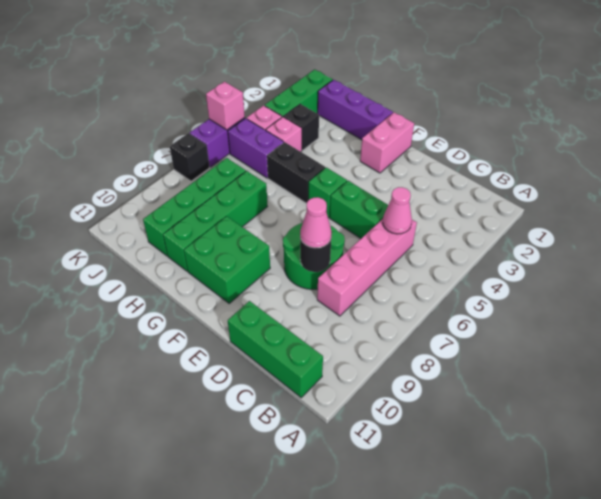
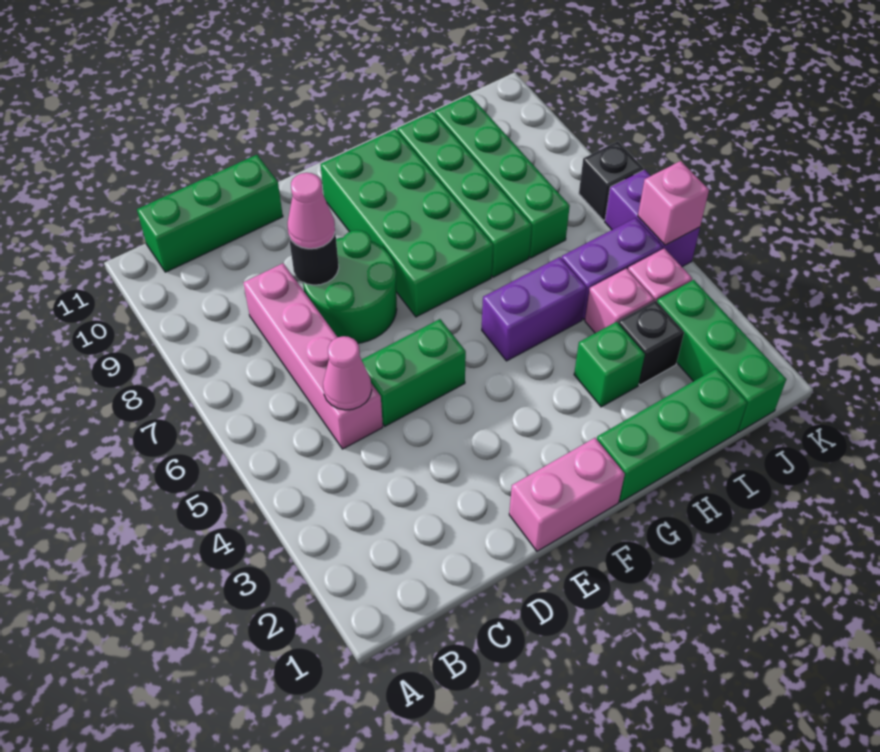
pink 1x2 brick [360,112,414,173] -> pink 1x2 brick turned to [509,438,625,551]
green 1x1 brick [309,167,347,218] -> green 1x1 brick moved to [574,322,645,407]
green 2x2 brick [184,216,270,303] -> green 2x4 brick [320,129,493,317]
purple 1x3 brick [317,80,393,140] -> green 1x3 brick [597,368,747,502]
black 1x2 brick [267,142,325,204] -> purple 1x2 brick [482,257,586,361]

